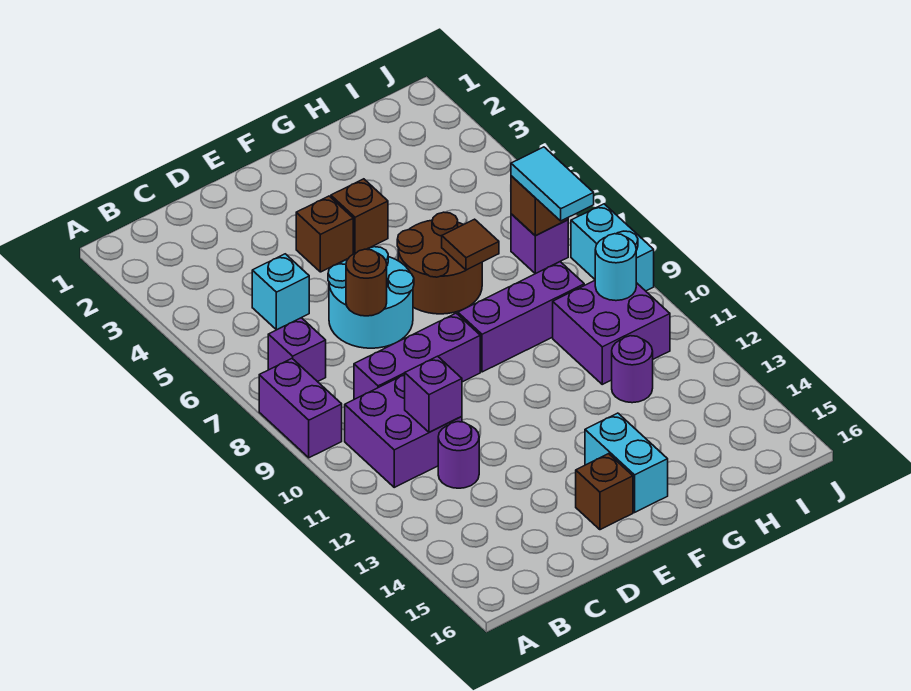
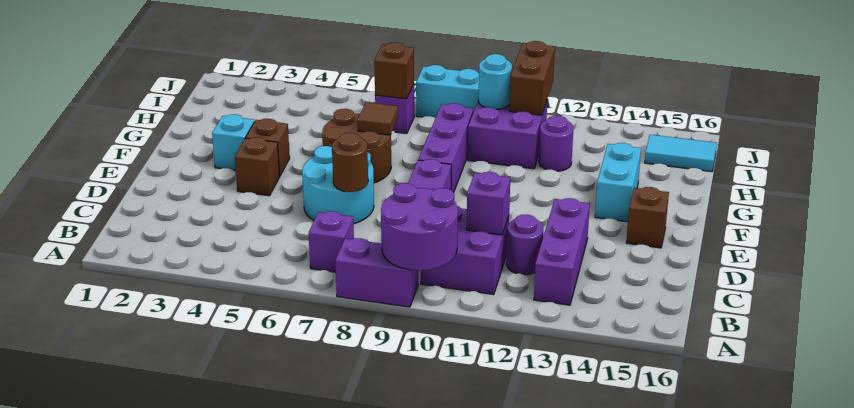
none -> purple 2x2 round brick [381,183,458,271]
none -> purple 1x3 brick [534,198,590,305]
cyan 1x1 brick [252,254,309,330] -> cyan 1x1 brick moved to [212,114,254,170]
cyan 1x2 brick [585,413,668,512] -> cyan 1x2 brick turned to [595,143,641,222]
cyan 1x2 tile [511,147,594,221] -> cyan 1x2 tile moved to [645,135,717,172]
none -> brown 1x2 brick [509,41,555,115]

